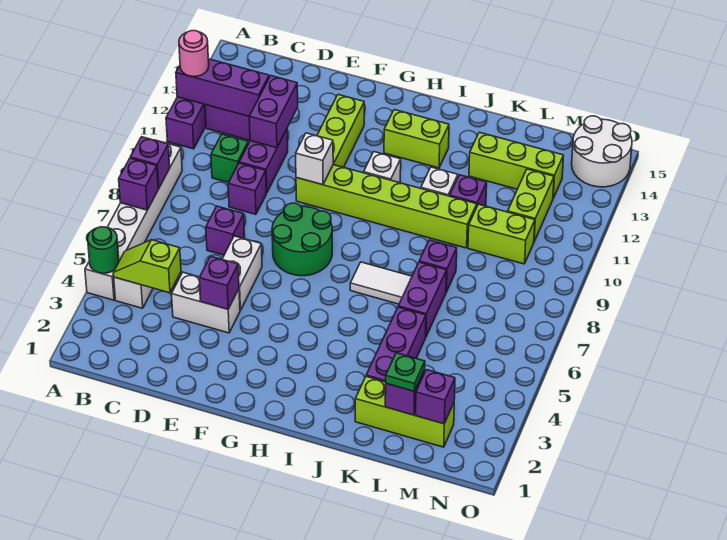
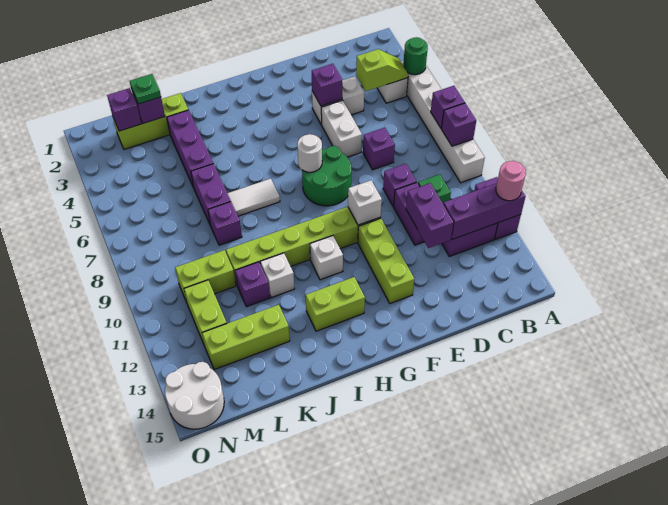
none -> white 1x1 round brick [297,134,322,172]

